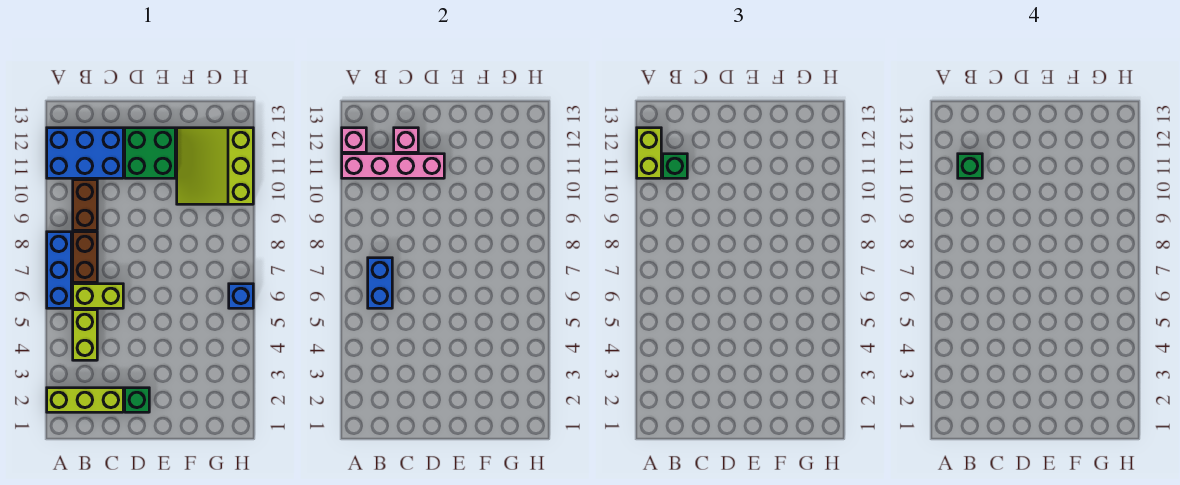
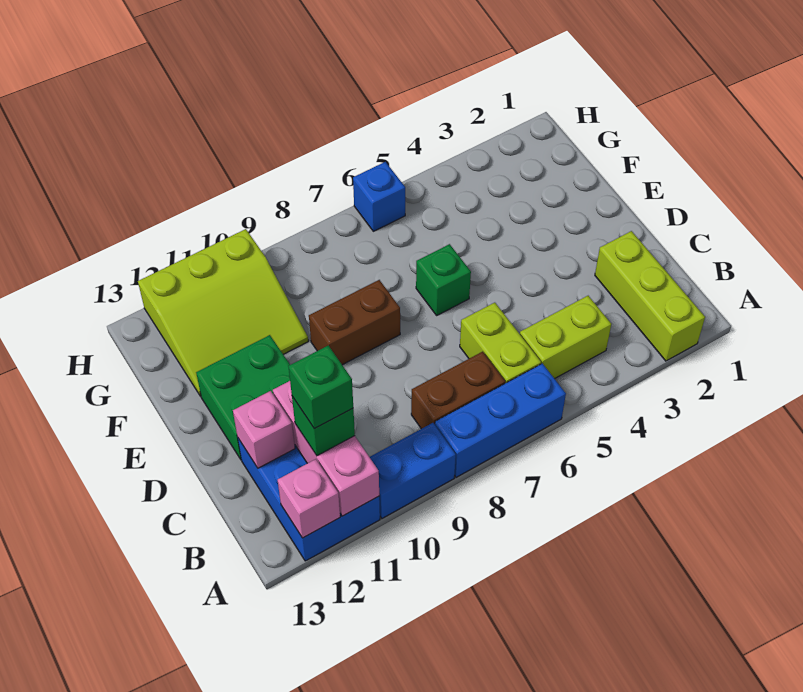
pink 1x4 brick [342,154,444,178] -> pink 1x3 brick [273,381,379,516]
lime 1x2 brick [637,128,661,178] -> none
blue 1x2 brick [368,258,392,308] -> blue 1x2 brick moved to [370,423,456,518]
brown 1x2 brick [73,180,97,230] -> brown 1x2 brick moved to [309,280,400,365]
green 1x1 brick [125,388,149,412] -> green 1x1 brick moved to [416,244,471,315]

